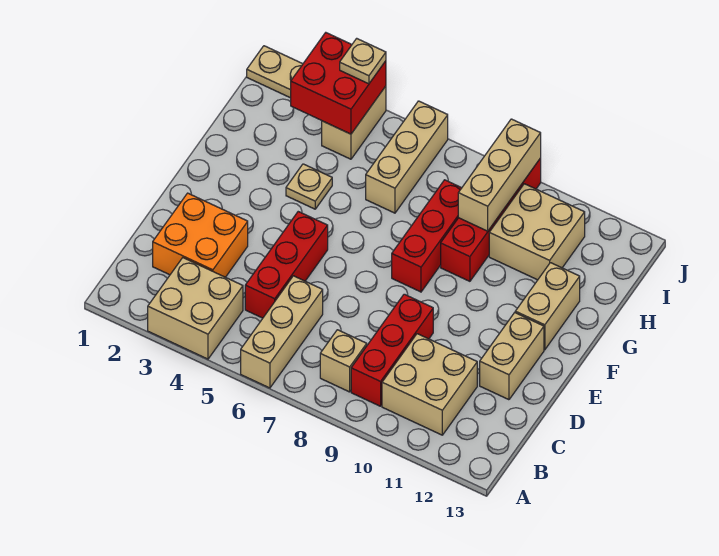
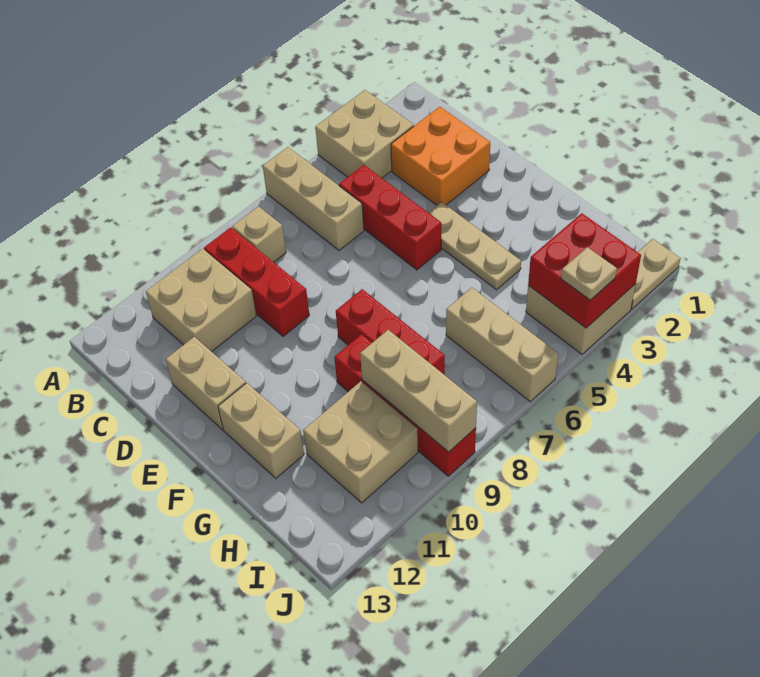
tan 1x1 plate [286,164,332,209] -> tan 1x3 plate [428,202,521,290]
tan 1x2 brick [322,86,386,159] -> tan 2x2 brick [526,284,636,354]

